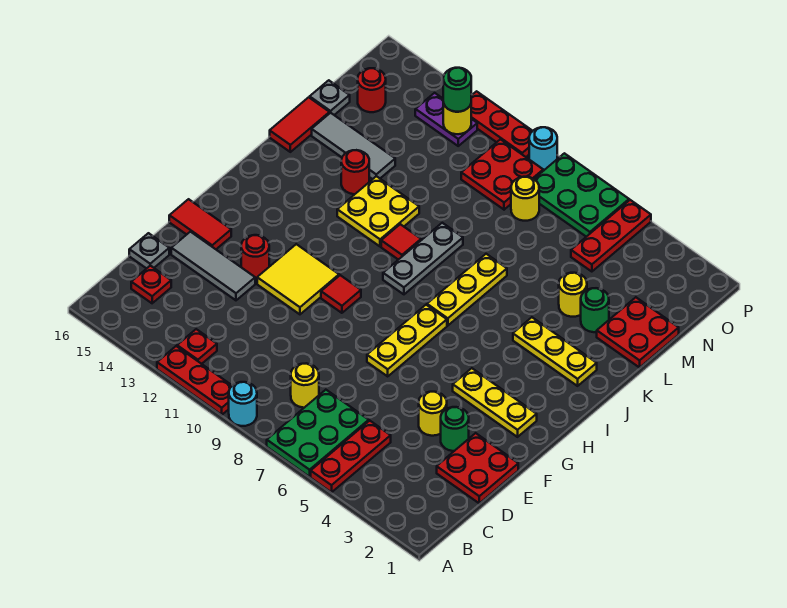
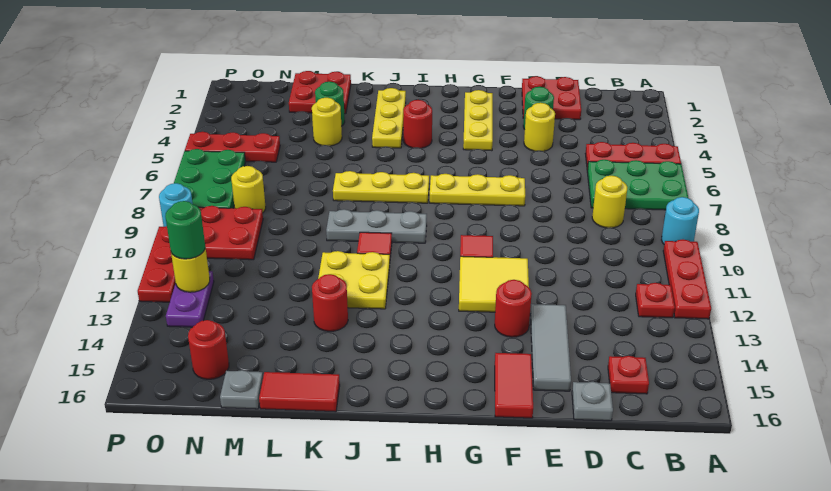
none -> red 1x1 round brick [403,100,432,148]
grey 1x3 tile [312,113,395,179] -> none

